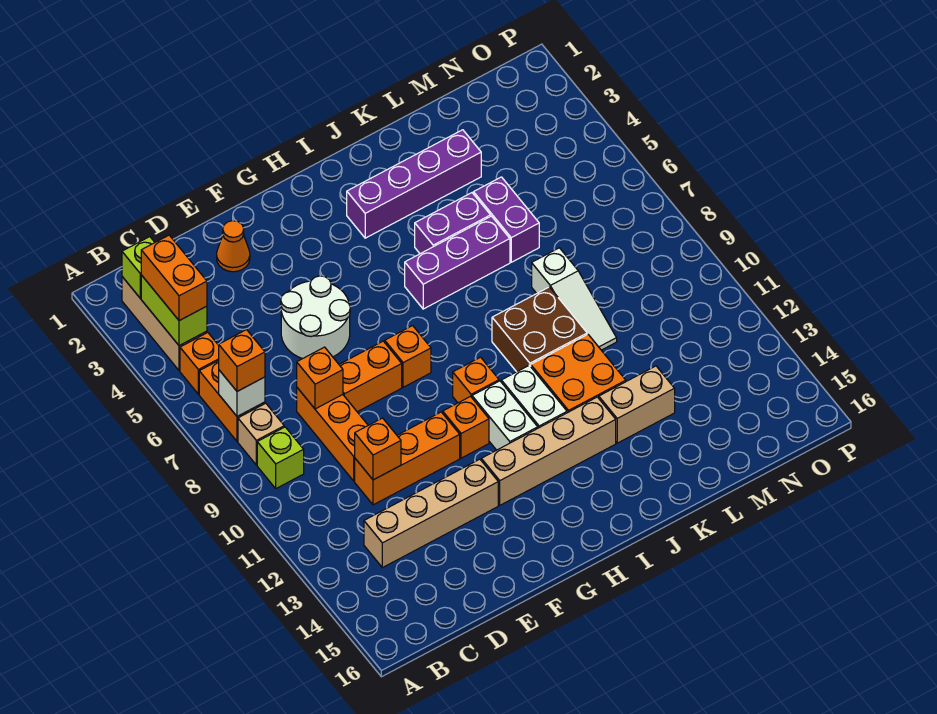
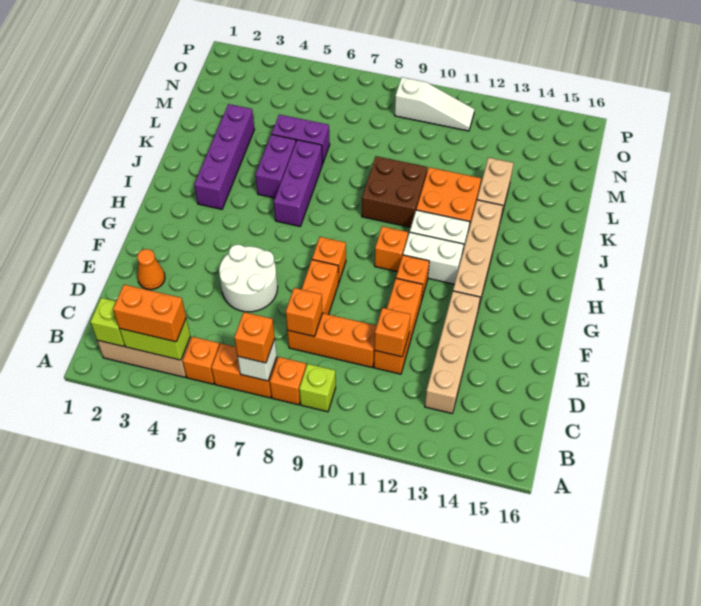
tan 1x1 brick [238,403,284,465] -> orange 1x1 brick [270,357,306,405]
white 1x3 slope [532,248,617,350] -> white 1x3 slope moved to [395,77,475,131]

